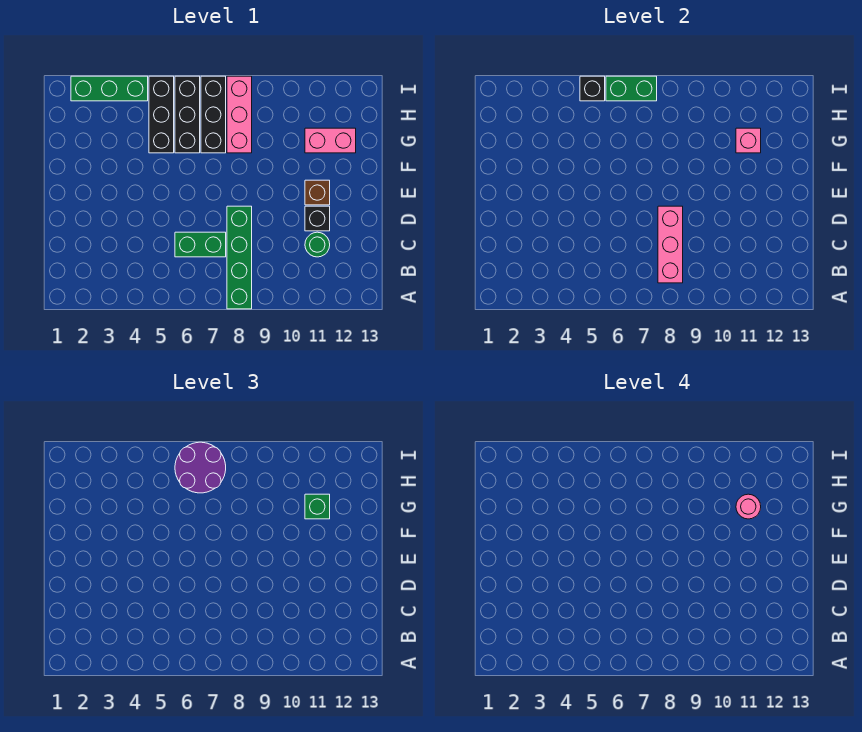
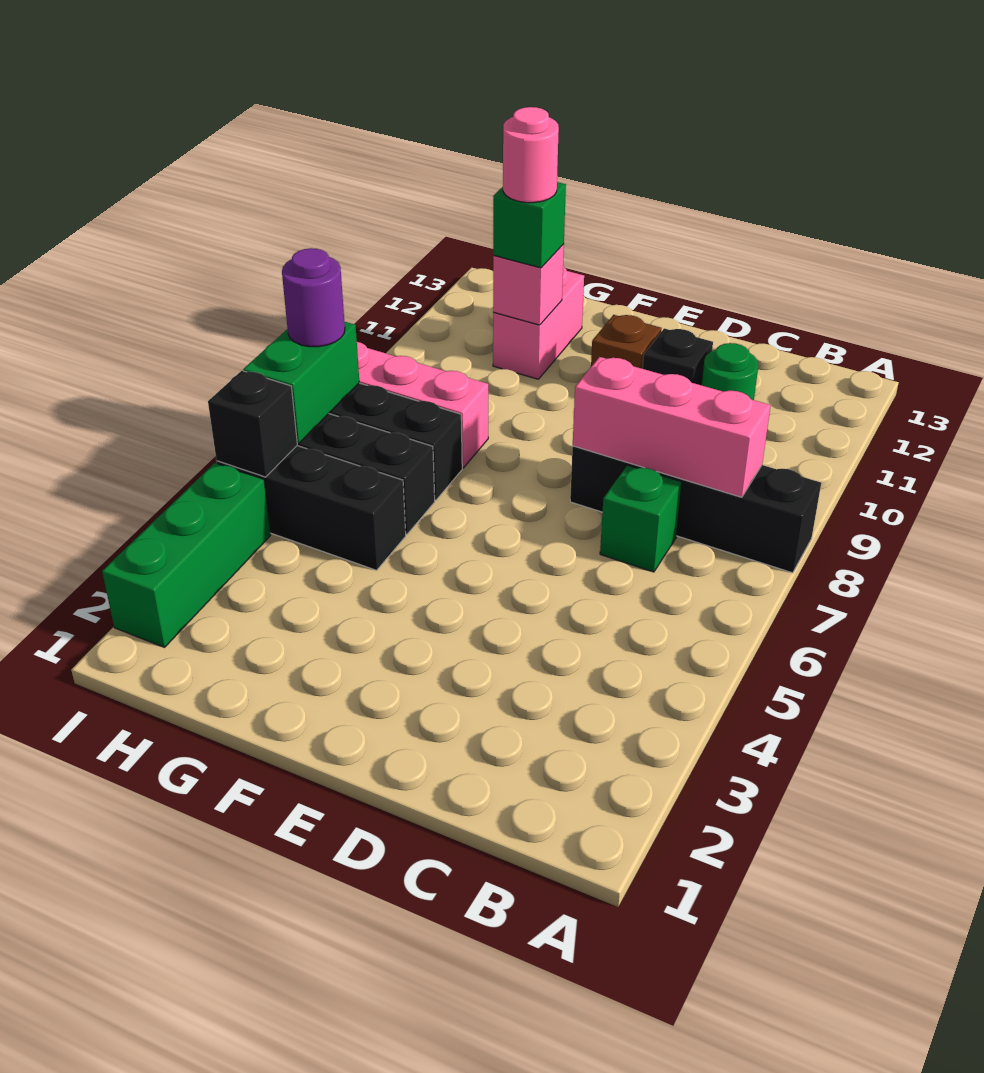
green 1x4 brick [227,206,252,309] -> black 1x4 brick [570,446,821,573]
green 1x2 brick [175,232,226,257] -> green 1x1 brick [600,465,682,572]
purple 2x2 round brick [175,442,226,493] -> purple 1x1 round brick [282,248,345,347]

